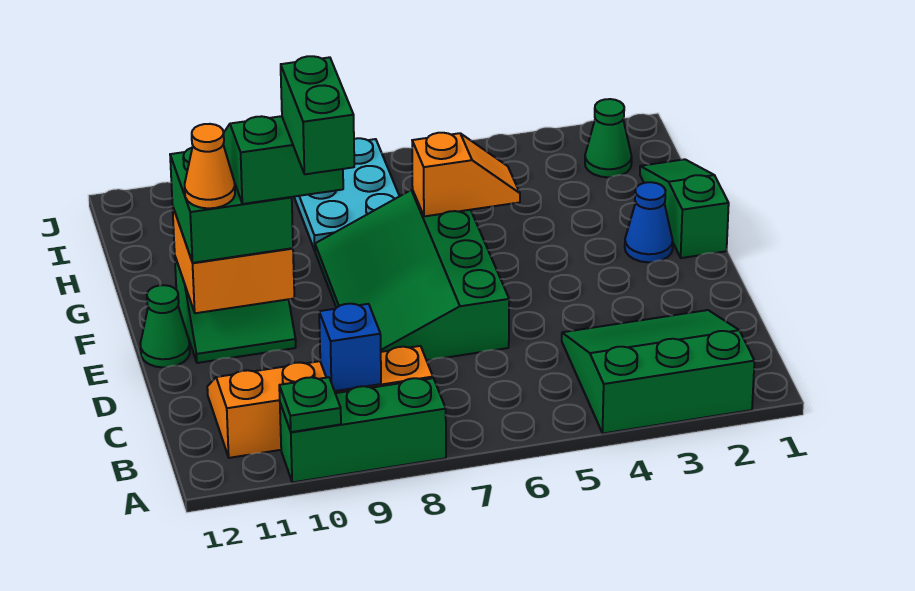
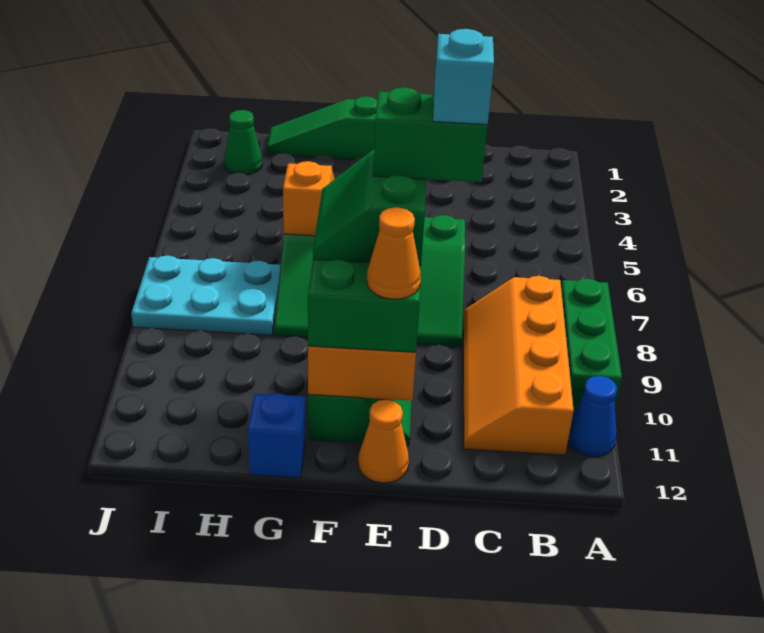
green 3x3 slope [562,310,754,433] -> none
green 1x1 plate [279,377,341,432] -> none
blue 1x1 brick [319,304,381,391] -> blue 1x1 brick moved to [248,393,305,478]
none -> cyan 1x1 brick [433,29,494,125]
green 1x1 cone [140,285,190,368] -> orange 1x1 cone [358,400,409,483]
blue 1x1 cone [625,182,673,262] -> blue 1x1 cone moved to [568,376,617,457]

